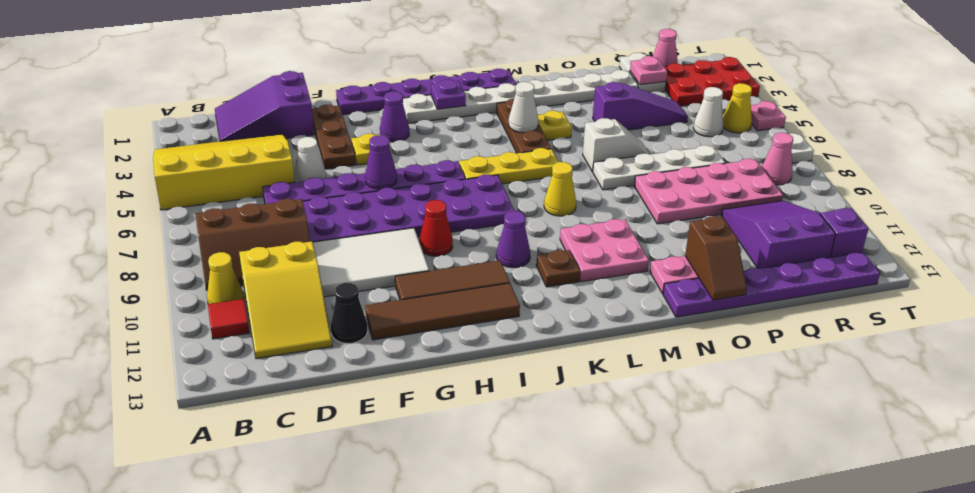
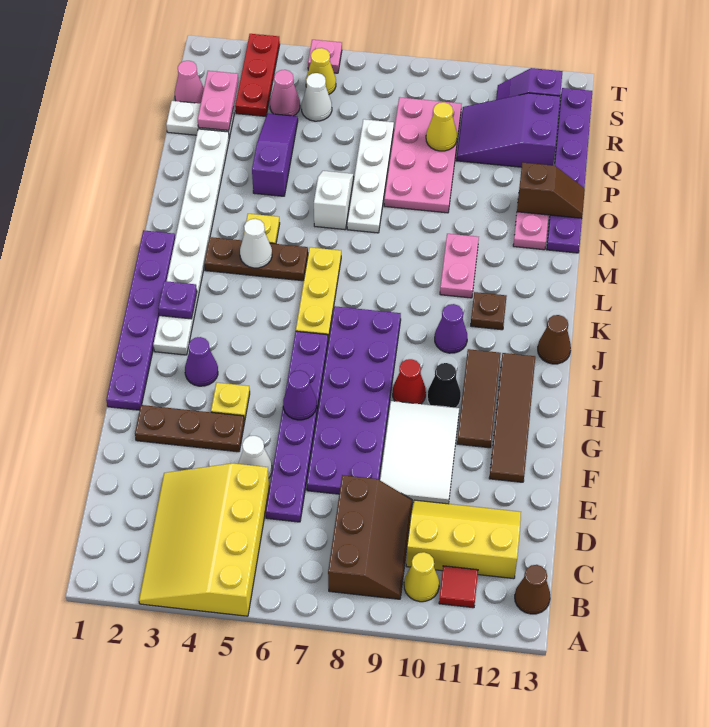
none -> brown 1x1 cone [515,565,550,614]
purple 2x3 slope [215,71,314,141] -> none
yellow 2x3 slope [239,241,332,359] -> yellow 2x3 slope turned to [406,500,521,579]
black 1x1 cone [331,283,368,344] -> black 1x1 cone moved to [427,363,461,408]
none -> brown 1x1 cone [538,315,571,364]
yellow 1x1 cone [544,162,576,216] -> yellow 1x1 cone moved to [426,102,457,151]
pink 2x2 plate [560,219,649,282] -> pink 1x2 plate [440,234,479,298]
pink 1x1 plate [630,56,667,85] -> pink 1x2 plate [198,71,238,130]
red 2x3 plate [665,57,760,106] -> red 1x3 plate [235,34,280,116]
pink 1x1 cone [762,133,793,185] -> pink 1x1 cone moved to [270,70,300,116]
white 1x1 plate [772,133,814,163] -> none

